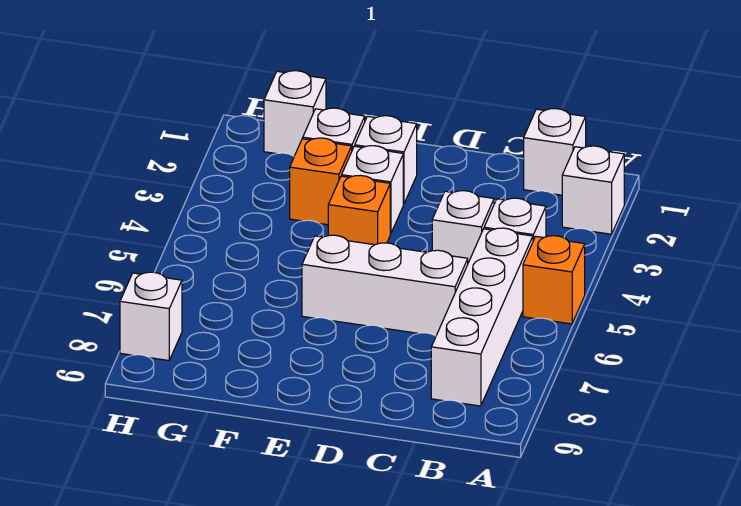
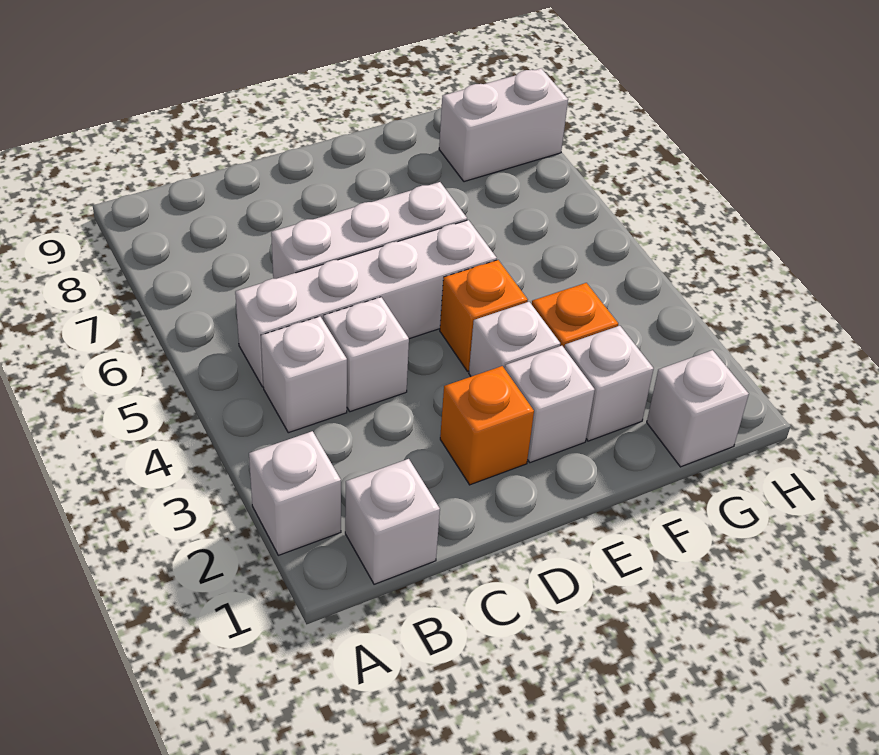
orange 1x1 brick [523,236,585,324] -> orange 1x1 brick moved to [440,366,534,485]
white 1x4 brick [431,228,533,406] -> white 1x4 brick turned to [235,220,497,387]
white 1x1 brick [120,272,182,360] -> white 1x2 brick [439,68,568,182]

